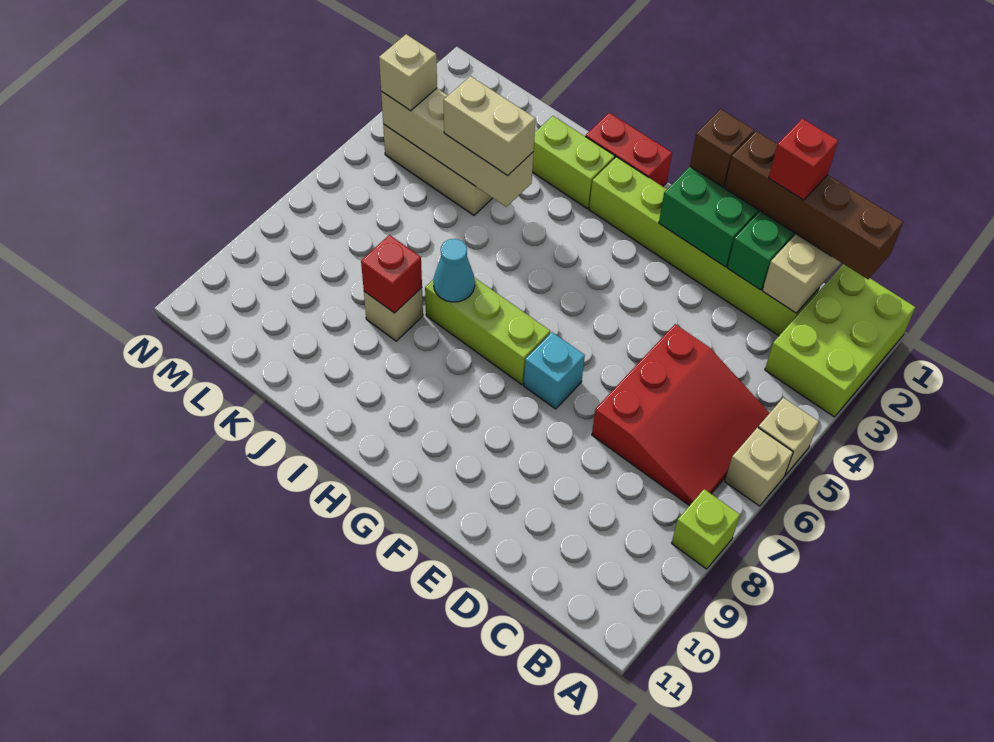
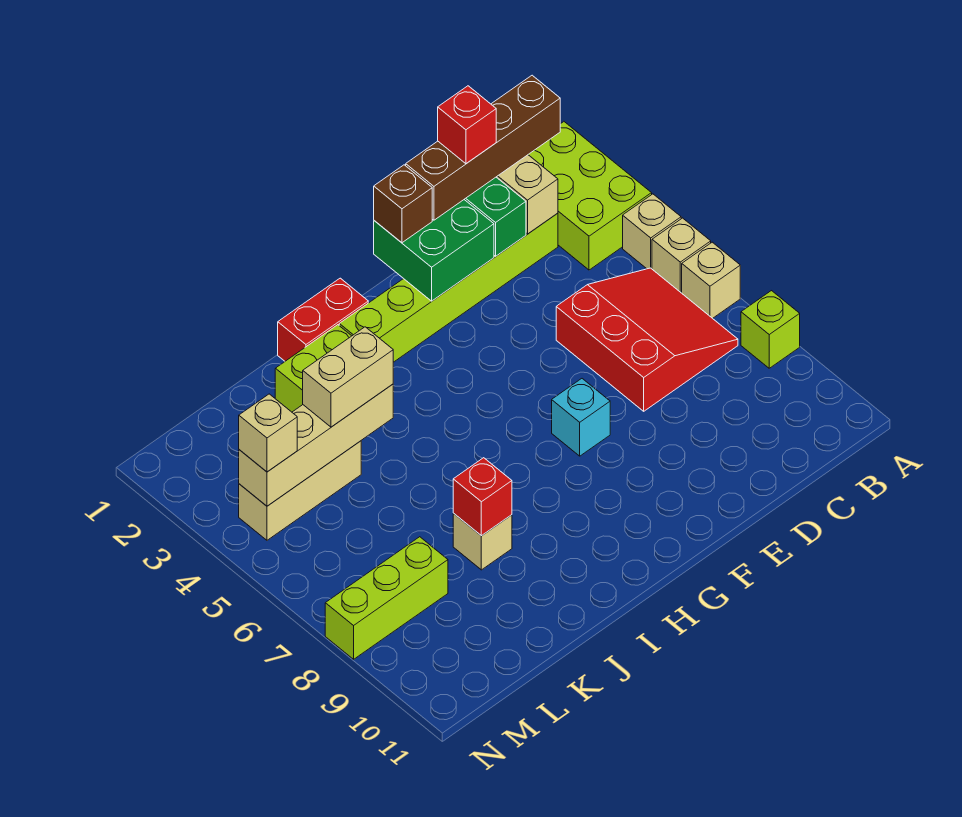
none -> tan 1x1 brick [623,194,681,269]
lime 1x3 brick [425,278,550,385] -> lime 1x3 brick moved to [325,537,448,659]
cyan 1x1 cone [433,239,475,302] -> none

